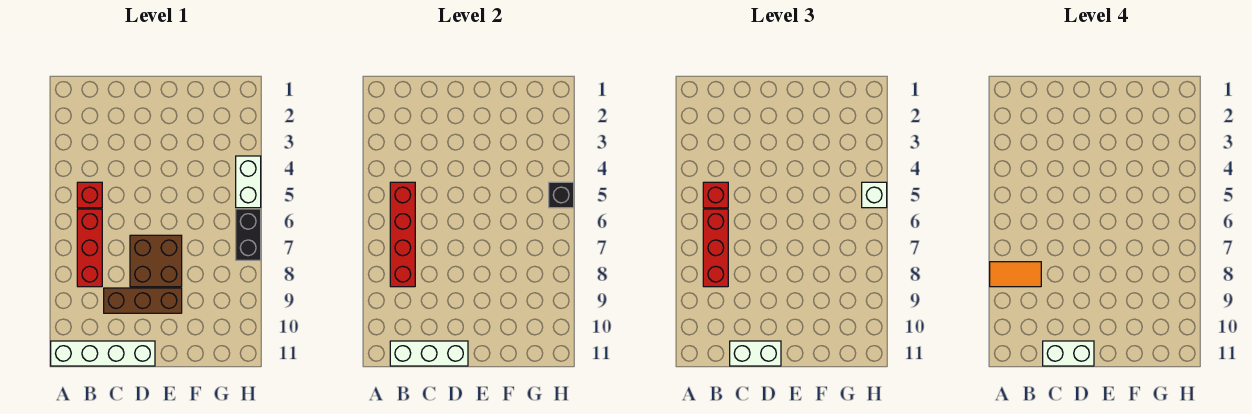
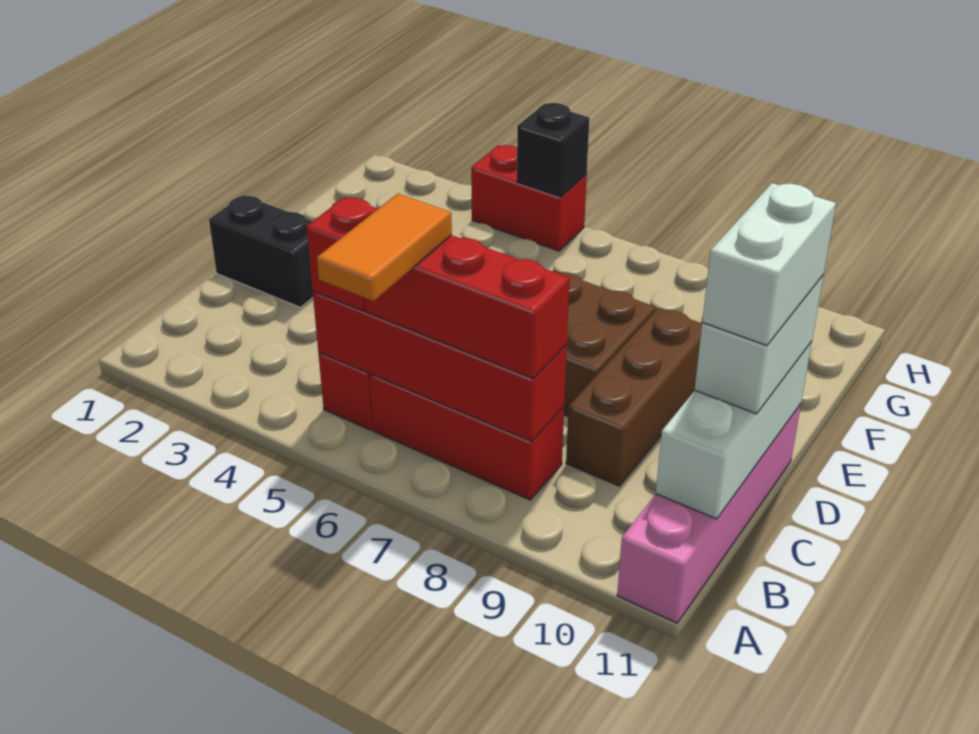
orange 1x2 tile [990,262,1041,287] -> orange 1x2 tile moved to [317,193,452,301]
white 1x4 brick [51,341,155,366] -> pink 1x4 brick [617,404,801,623]
white 1x2 brick [236,156,261,208] -> red 1x2 brick [471,145,587,251]
white 1x1 brick [862,182,887,208] -> none
black 1x2 brick [236,209,261,260] -> black 1x2 brick moved to [209,195,313,307]

